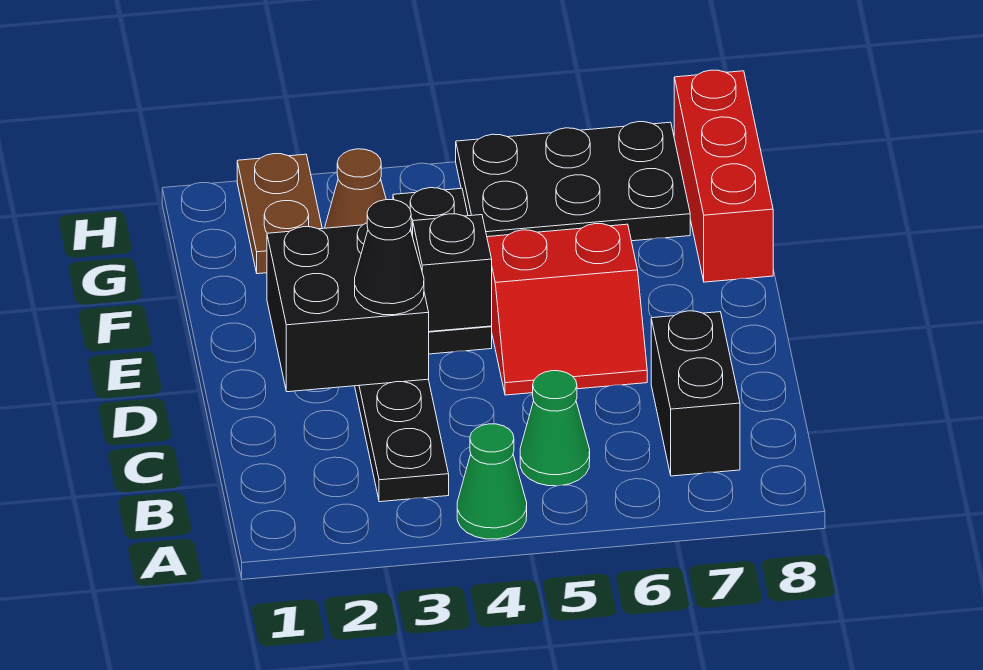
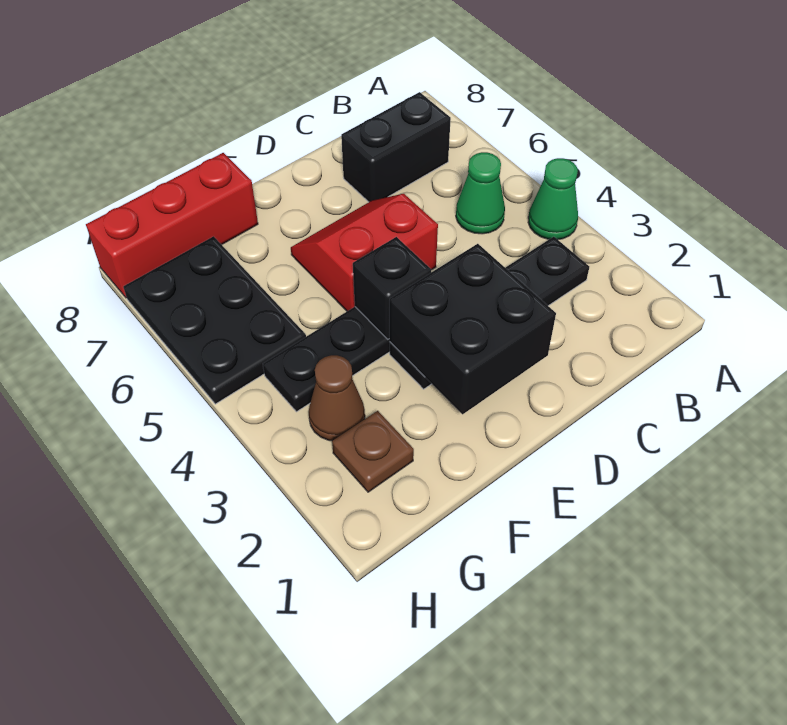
black 1x1 cone [355,200,424,315] -> none
red 2x2 slope [487,224,647,395] -> red 2x2 slope turned to [291,194,438,311]
brown 1x2 plate [237,154,322,274] -> brown 1x1 plate [332,411,414,492]

